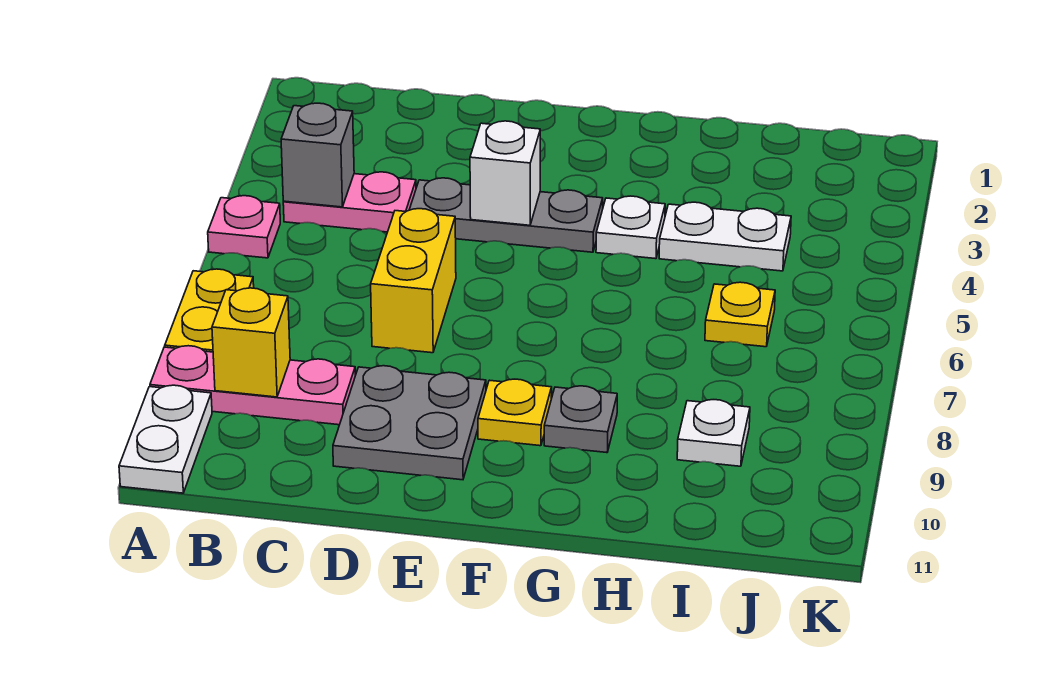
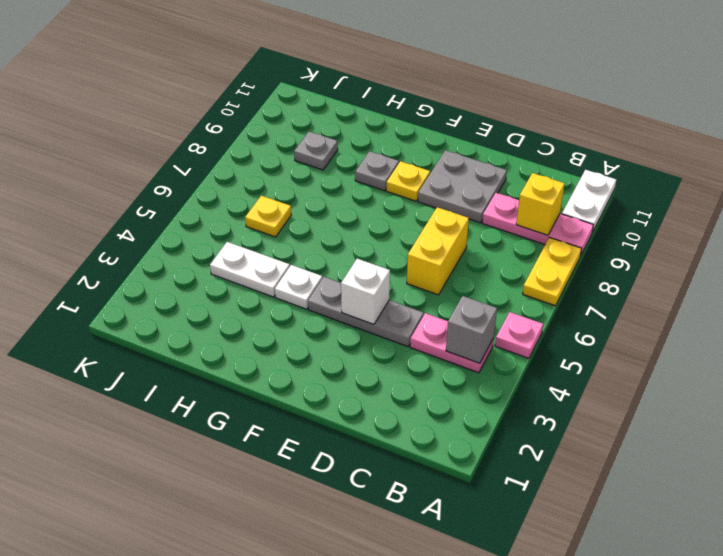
white 1x1 plate [677,400,750,466] -> grey 1x1 plate [294,131,338,170]

